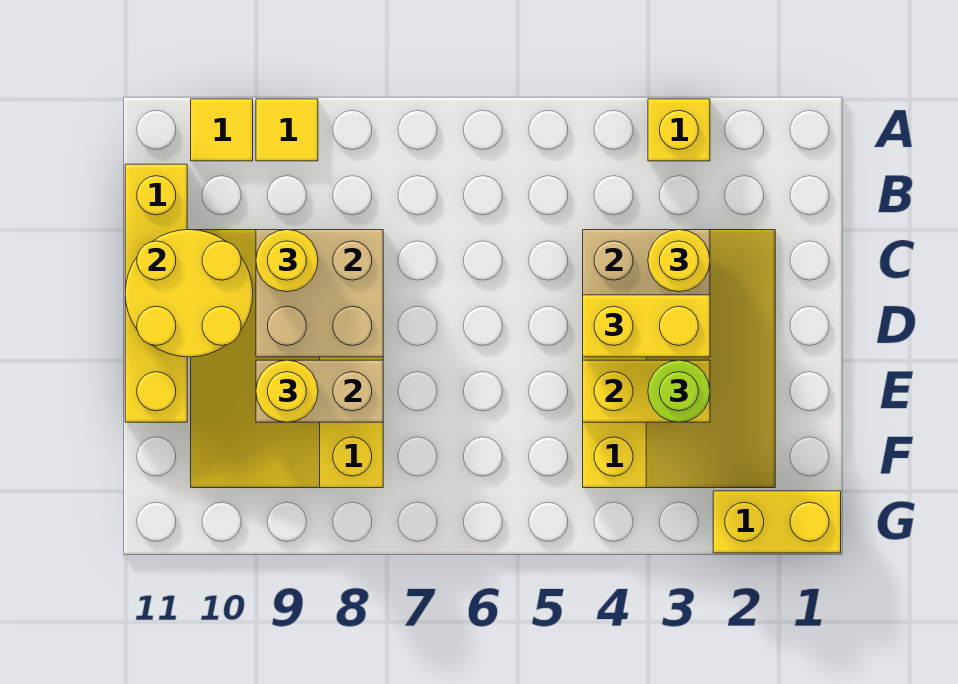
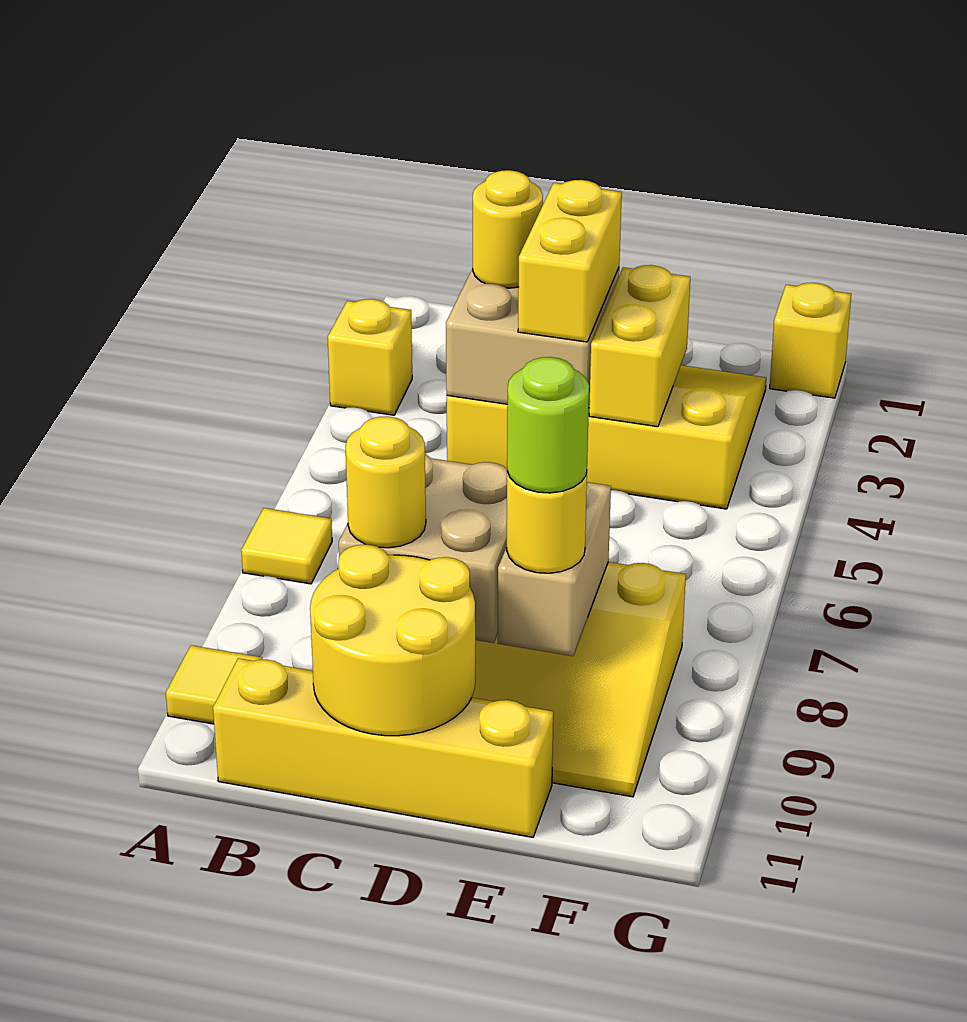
yellow 1x1 tile [256,99,318,161] -> yellow 1x1 tile moved to [241,508,332,584]
lime 1x1 round brick [648,360,710,422] -> lime 1x1 round brick moved to [507,357,589,493]
yellow 1x2 brick [713,491,841,553] -> yellow 1x1 brick [770,283,851,398]

